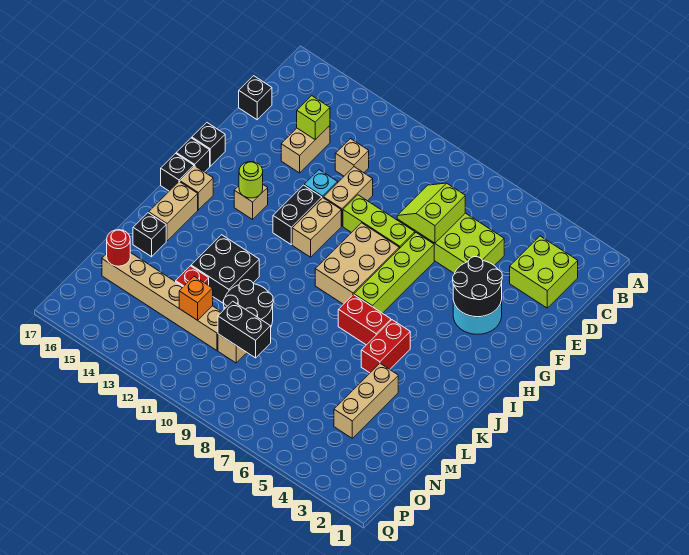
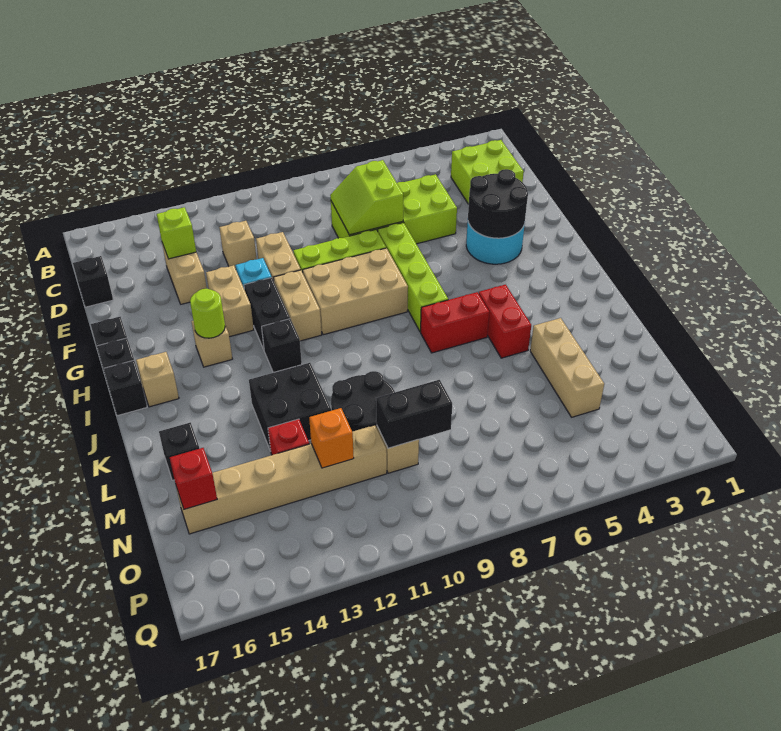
tan 2x3 brick [315,223,399,304] -> tan 2x3 brick turned to [303,248,408,335]
none -> black 1x1 brick [262,319,302,373]
tan 1x2 brick [149,182,198,241] -> tan 1x2 brick moved to [206,265,254,337]
red 1x1 round brick [107,230,130,266] -> red 1x1 brick [170,448,217,509]

